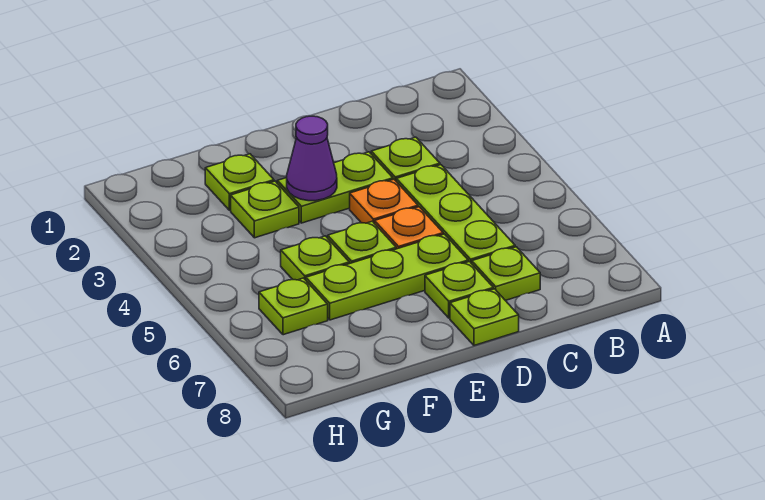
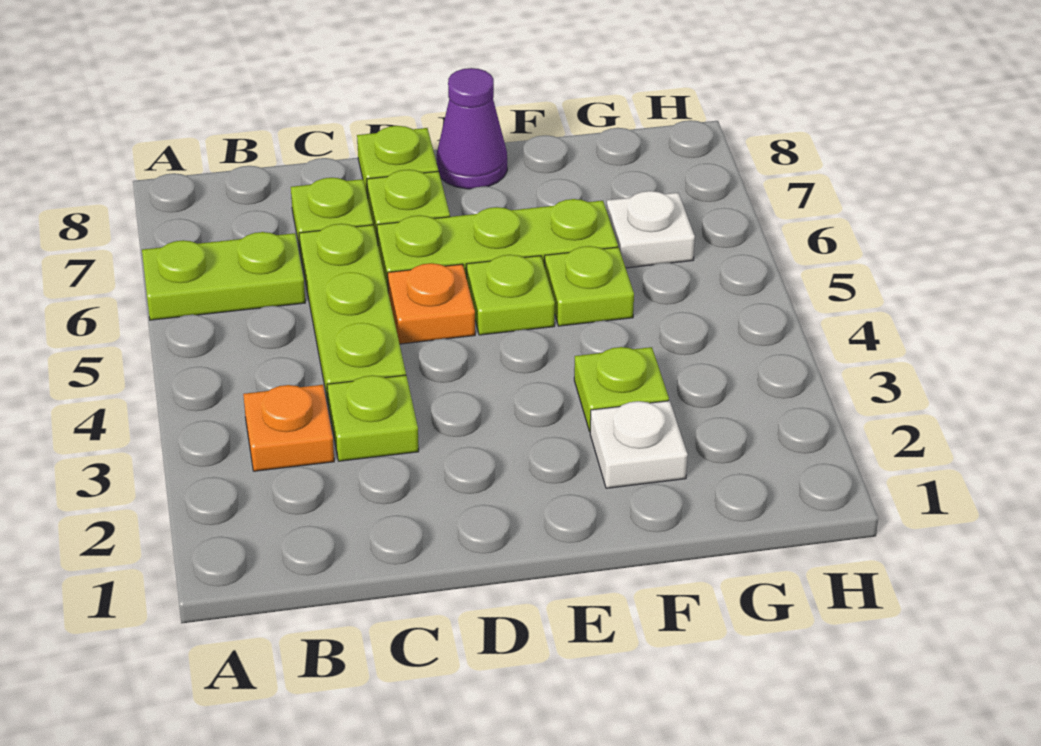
lime 1x2 plate [277,152,393,223] -> lime 1x2 plate moved to [142,232,305,320]
orange 1x1 plate [350,179,418,224] -> orange 1x1 plate moved to [243,385,334,471]
purple 1x1 cone [287,116,337,201] -> purple 1x1 cone moved to [437,68,507,189]
lime 1x1 plate [205,154,274,210] -> white 1x1 plate [590,401,688,488]
lime 1x1 plate [259,278,328,335] -> white 1x1 plate [606,191,695,268]

